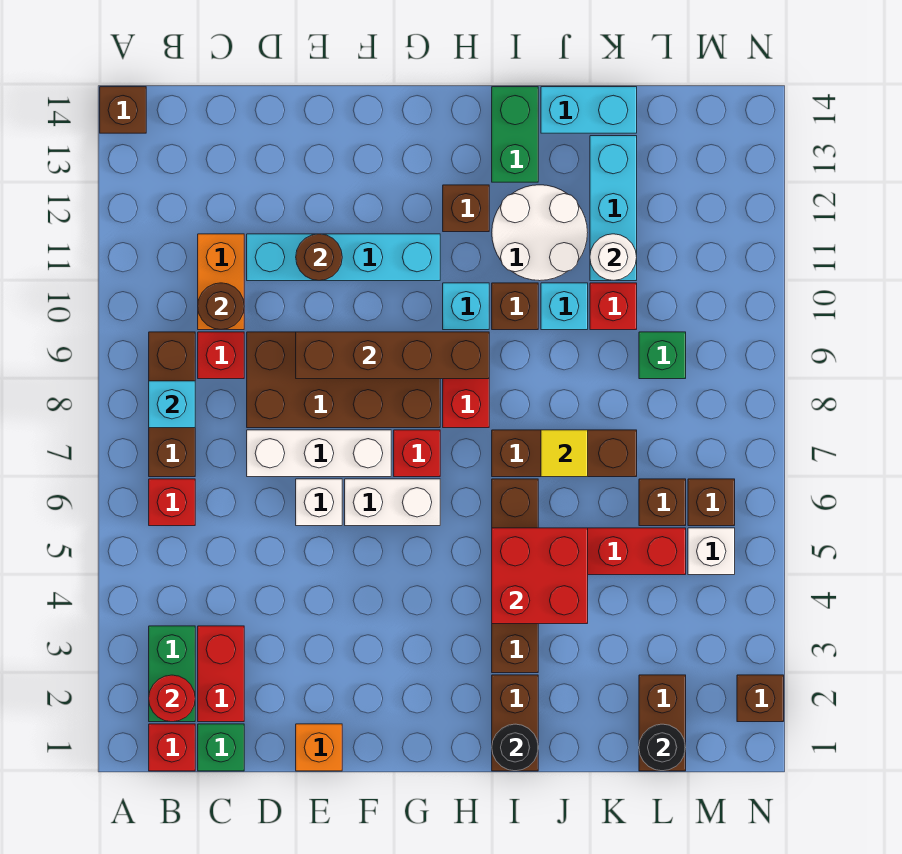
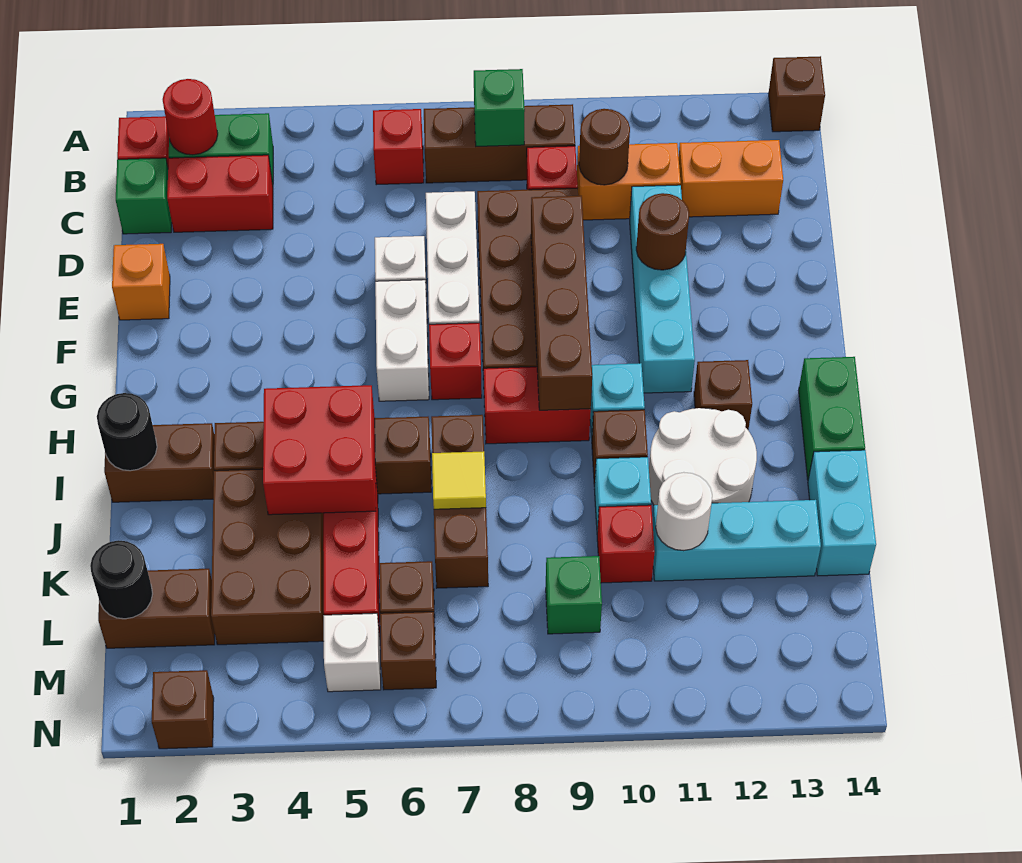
cyan 1x1 brick [149,381,195,428] -> green 1x1 brick [474,69,525,146]
none -> orange 1x2 brick [679,140,783,217]
green 1x2 brick [492,87,538,182] -> green 1x2 brick turned to [799,357,865,479]
none -> brown 2x3 brick [211,469,324,645]

